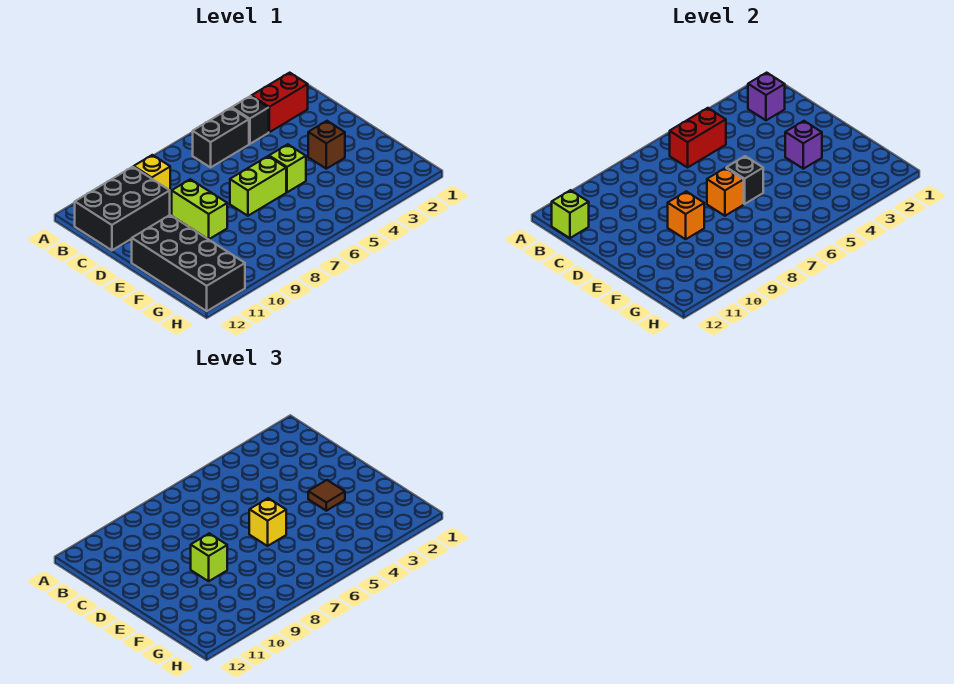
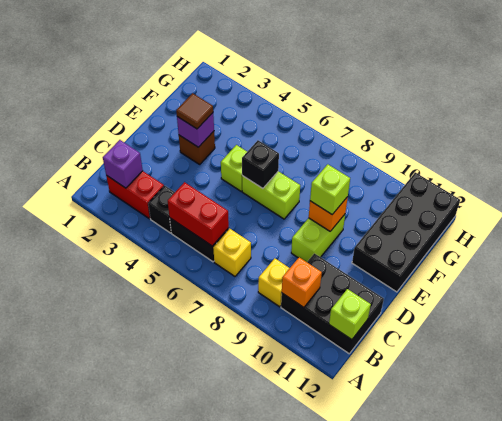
yellow 1x1 brick [249,498,286,546] -> yellow 1x1 brick moved to [213,229,251,276]
orange 1x1 brick [707,168,744,216] -> orange 1x1 brick moved to [282,257,322,307]

